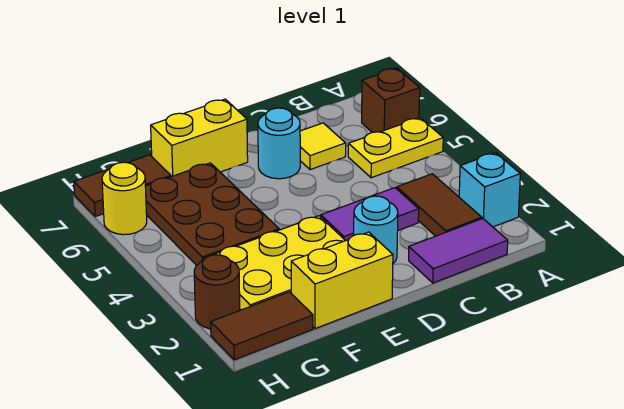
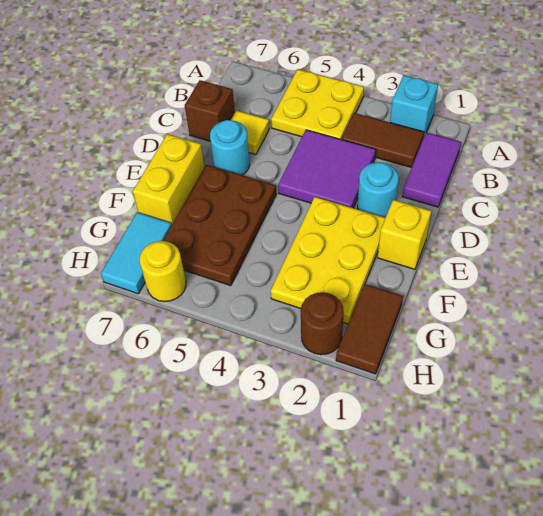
yellow 1x2 plate [348,118,443,178] -> yellow 2x2 plate [271,69,364,140]
brown 1x1 brick [362,68,420,132] -> brown 1x1 brick moved to [185,80,235,141]
purple 1x2 tile [321,188,419,240] -> purple 2x2 tile [278,130,376,208]
yellow 1x2 brick [291,232,393,329] -> yellow 1x1 brick [378,200,431,269]
brown 2x3 plate [145,163,279,265] -> brown 2x3 plate turned to [163,165,276,286]
brown 1x2 tile [74,155,171,217] -> cyan 1x2 tile [101,212,172,294]

